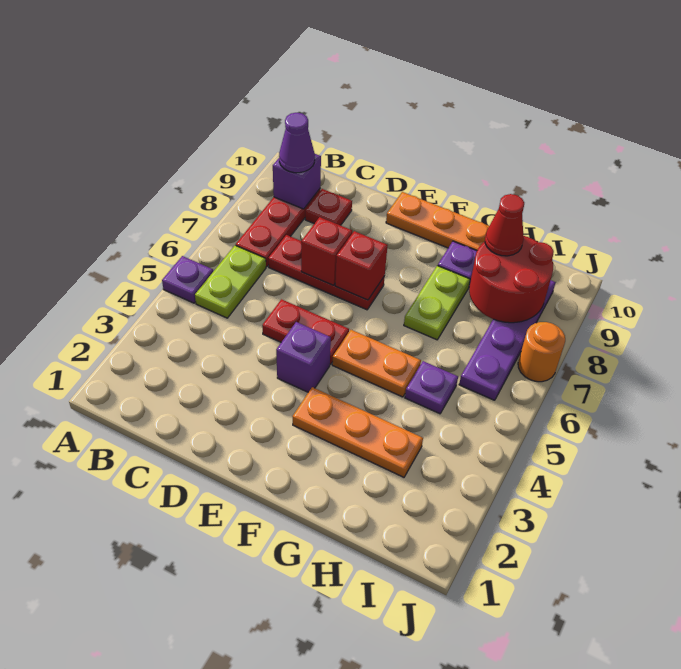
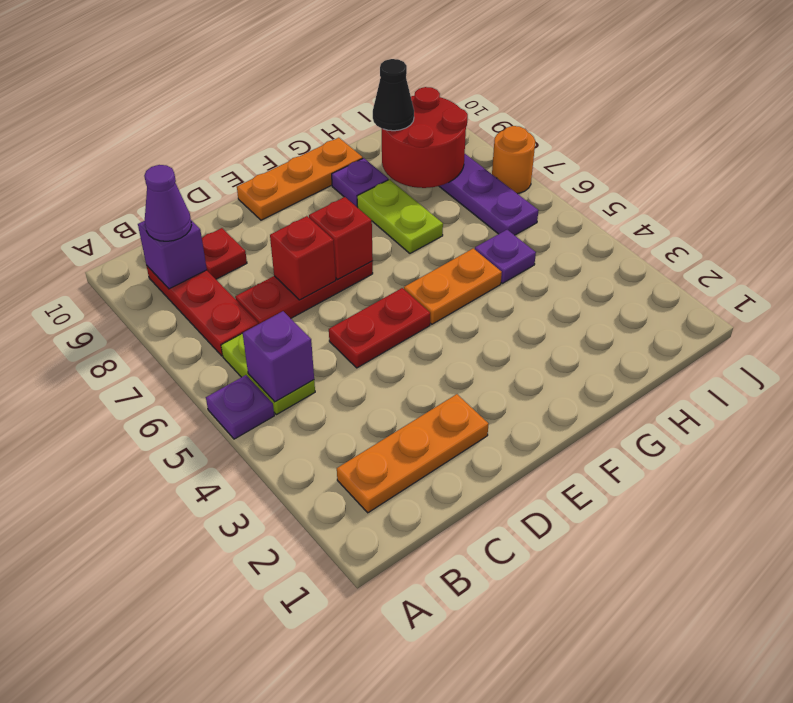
purple 1x1 brick [276,322,331,392] -> purple 1x1 brick moved to [243,311,314,402]
orange 1x3 plate [292,387,423,477] -> orange 1x3 plate moved to [337,394,488,513]
red 1x1 cone [485,194,524,256] -> black 1x1 cone [373,59,414,131]

